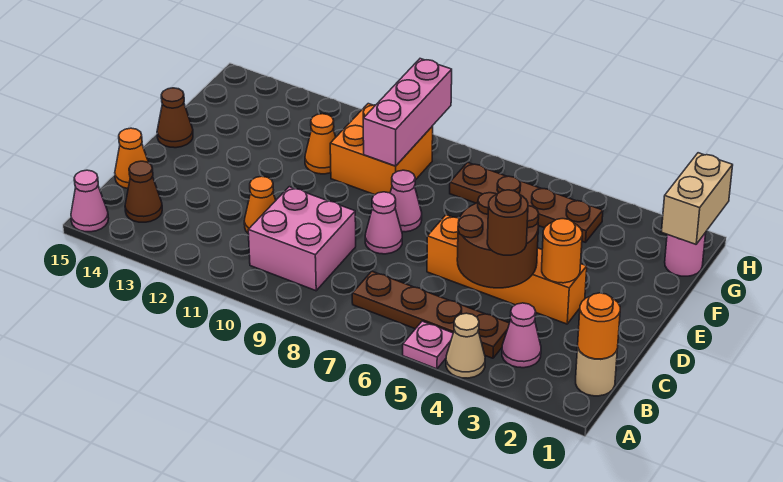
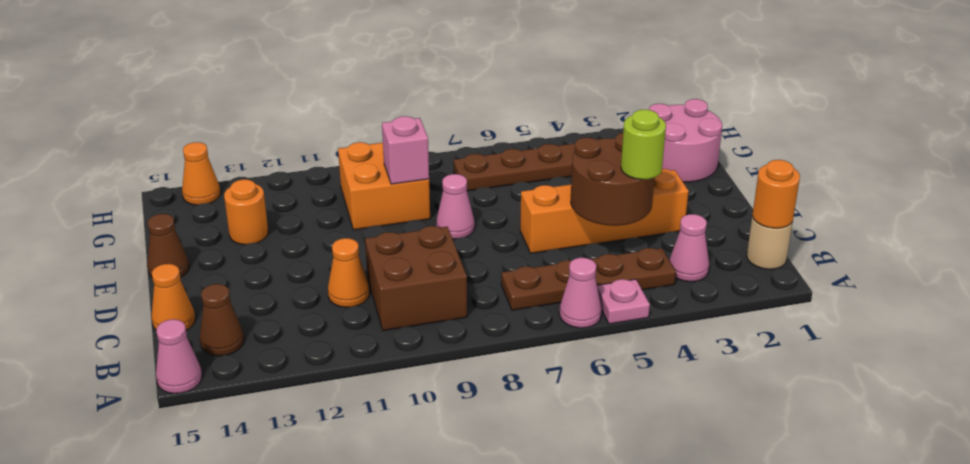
tan 1x1 cone [446,313,485,378] -> none
pink 2x2 brick [248,187,356,291] -> brown 2x2 brick [365,226,467,331]
brown 1x1 round brick [487,190,528,255] -> lime 1x1 round brick [621,110,666,180]
orange 1x1 round brick [542,219,582,283] -> orange 1x1 round brick moved to [224,179,268,245]
pink 1x1 cone [365,192,402,254] -> pink 1x1 cone moved to [559,258,602,328]
pink 1x3 brick [363,59,452,166] -> pink 1x1 brick [382,116,429,184]
orange 1x1 cone [305,114,336,174] -> orange 1x1 cone moved to [182,142,220,205]
pink 1x1 round brick [665,232,706,276] -> pink 2x2 round brick [649,99,722,182]
tan 1x2 brick [661,153,733,244] -> none

